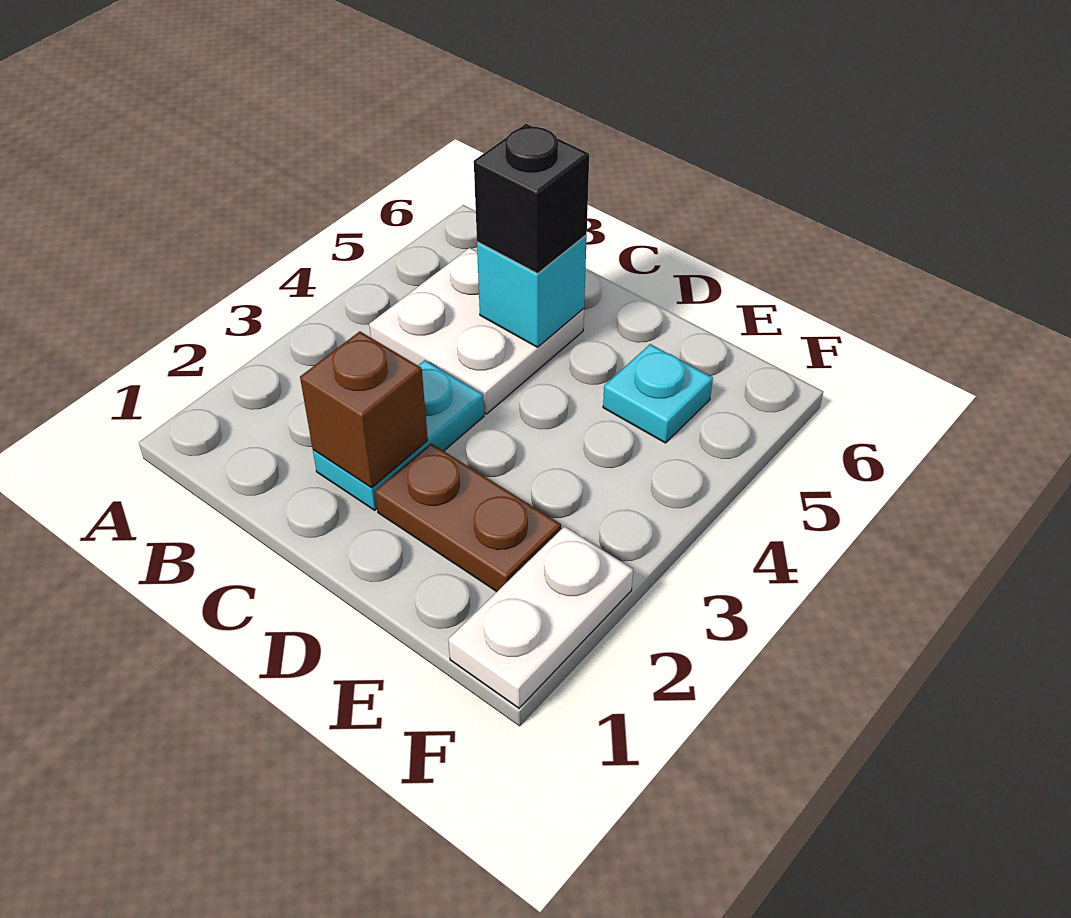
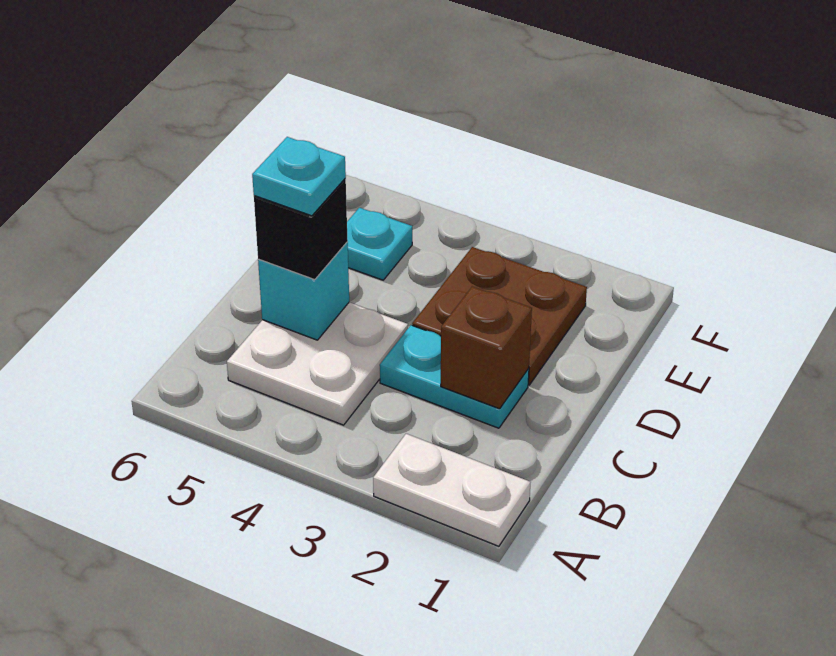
none -> cyan 1x1 plate [252,137,346,216]
brown 1x2 plate [375,443,561,592] -> brown 2x2 plate [412,247,587,385]
white 1x2 plate [448,526,633,708] -> white 1x2 plate moved to [373,434,531,546]

